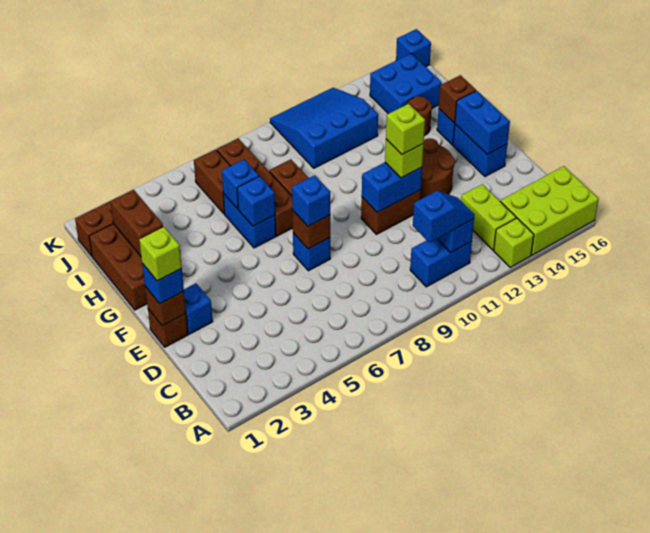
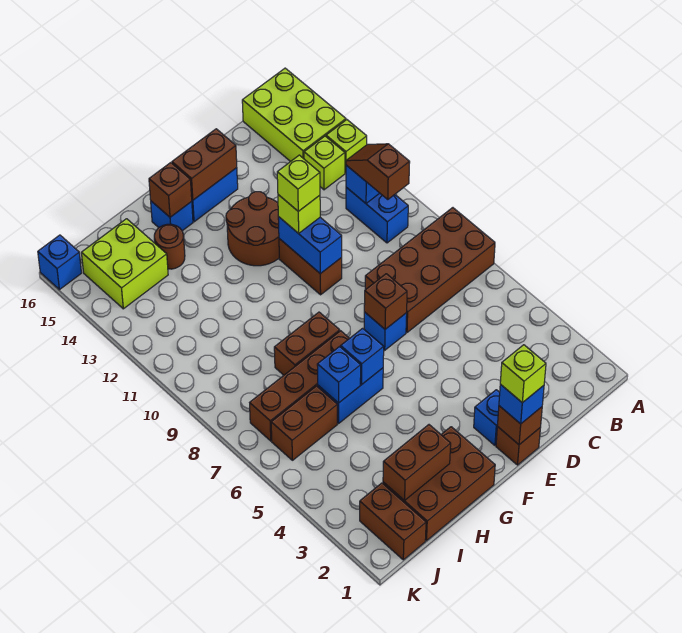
none -> brown 2x4 brick [365,208,495,332]
blue 1x2 slope [413,191,475,243] -> brown 1x2 slope [346,144,410,199]
lime 1x2 brick [461,184,516,250] -> lime 1x1 brick [304,136,345,190]
blue 1x1 brick [292,175,330,226] -> none
blue 1x2 brick [455,91,510,154] -> brown 1x2 brick [172,129,237,200]
blue 3x3 slope [270,88,378,168] -> none
blue 2x2 brick [370,54,442,114] -> lime 2x2 brick [81,219,168,309]

